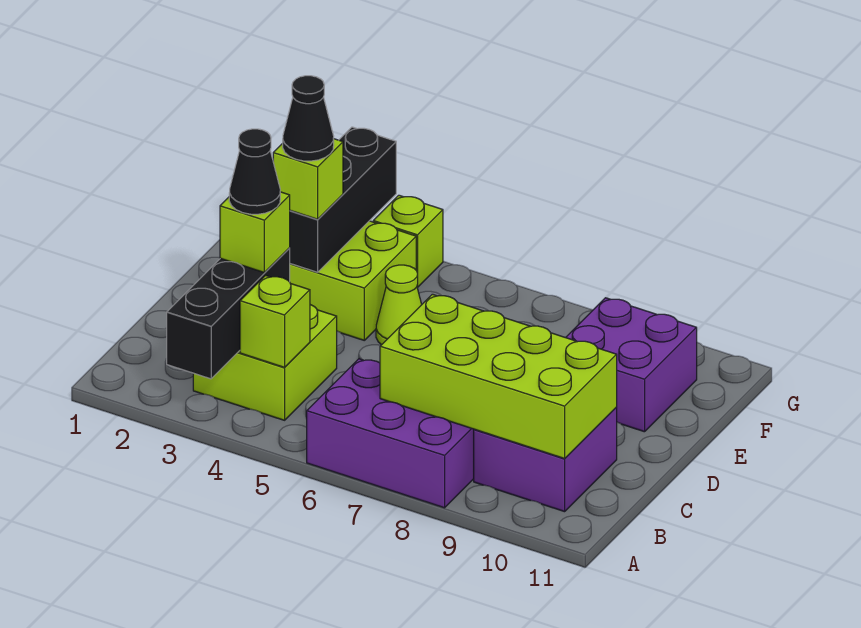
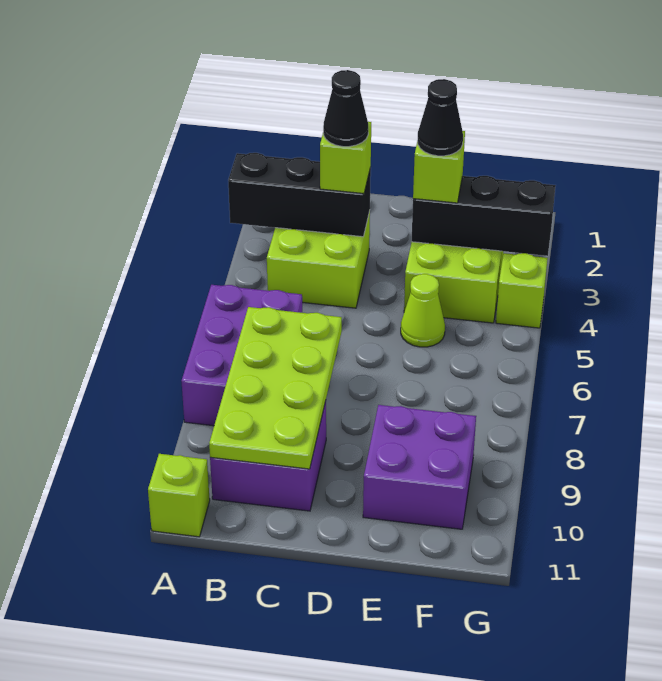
lime 1x1 brick [240,275,310,367] -> lime 1x1 brick moved to [148,454,210,537]
lime 2x4 brick [380,294,617,459] -> lime 2x4 plate [209,307,342,469]

